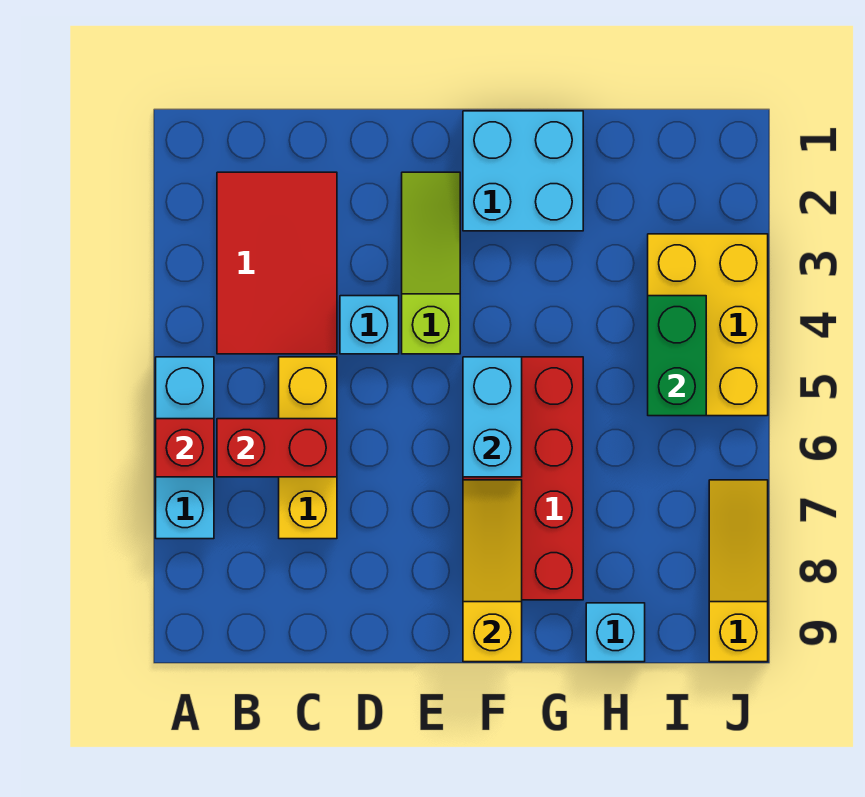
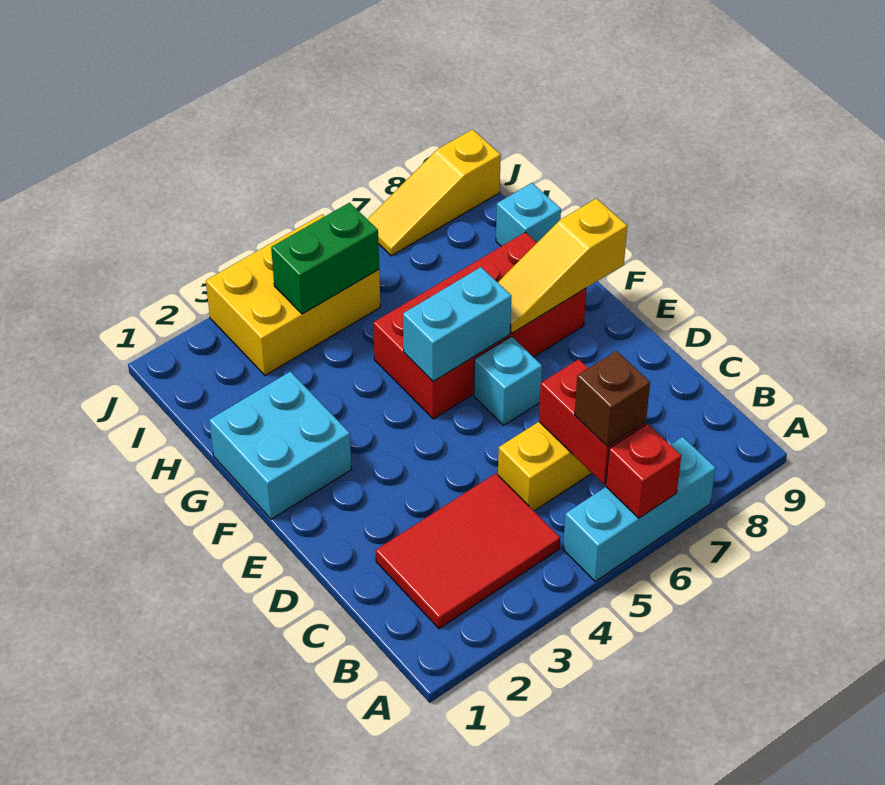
none -> brown 1x1 brick [575,351,650,447]
cyan 1x1 brick [340,296,399,354] -> cyan 1x1 brick moved to [474,337,542,425]
lime 1x3 slope [402,172,460,354] -> none

